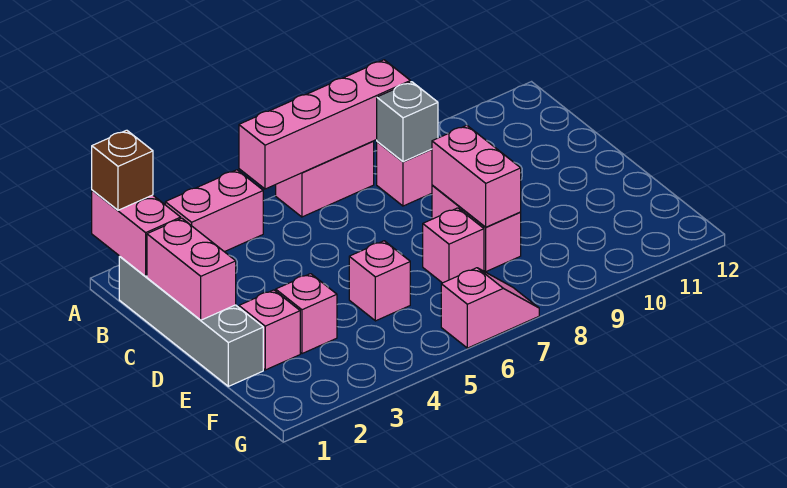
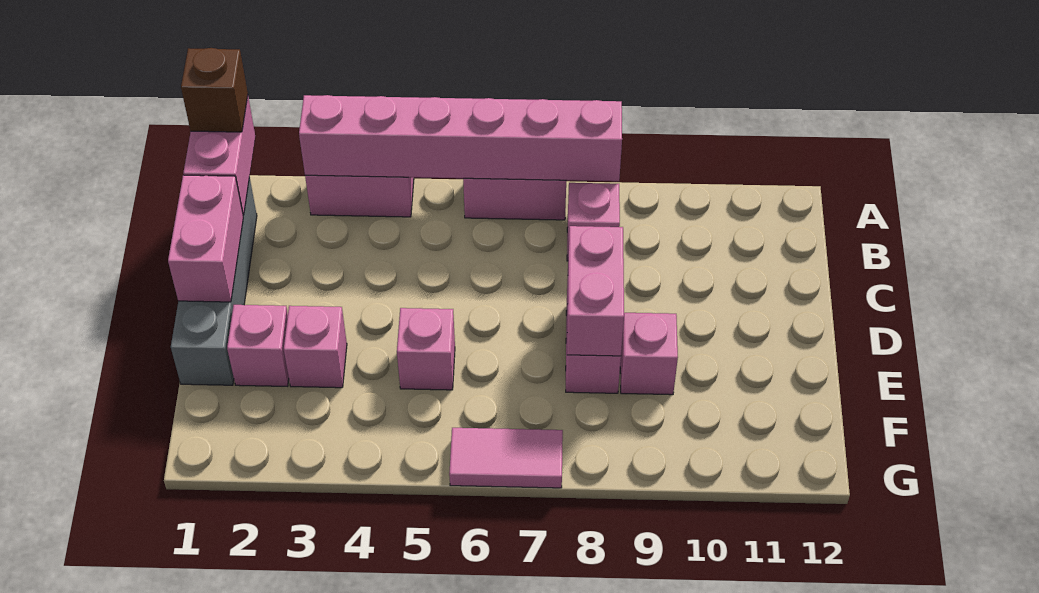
pink 1x4 brick [239,60,410,189] -> pink 1x6 brick [299,95,622,181]
grey 1x1 brick [377,82,438,162] -> none
pink 1x1 brick [423,208,484,283] -> pink 1x1 brick moved to [620,313,678,395]
pink 1x2 slope [441,268,539,348] -> pink 1x2 tile [449,428,563,488]

